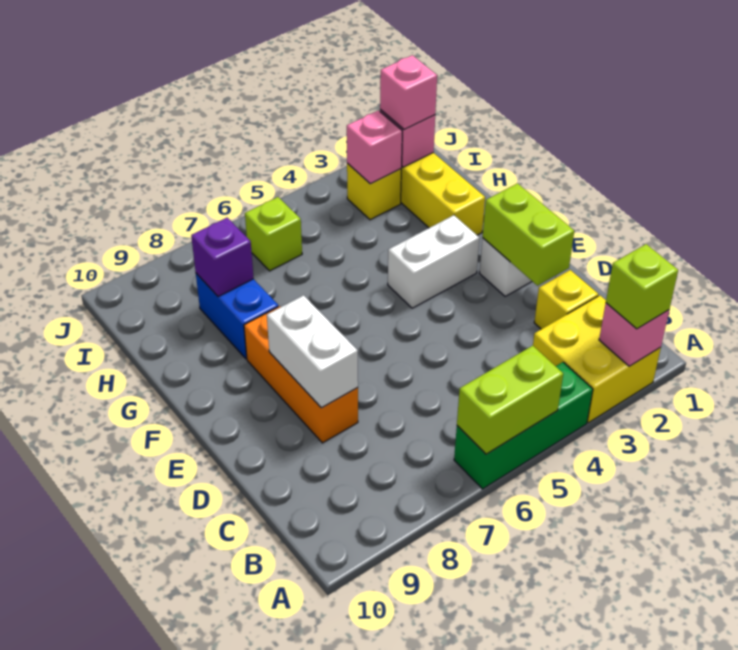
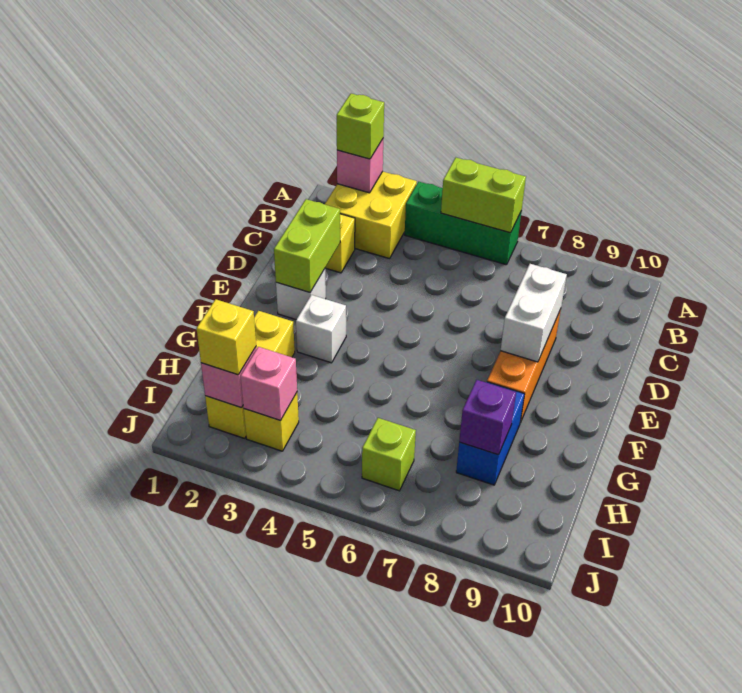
white 1x2 brick [388,215,479,308] -> white 1x1 brick [296,295,346,363]
pink 1x1 brick [380,55,437,130] -> yellow 1x1 brick [196,299,256,375]

